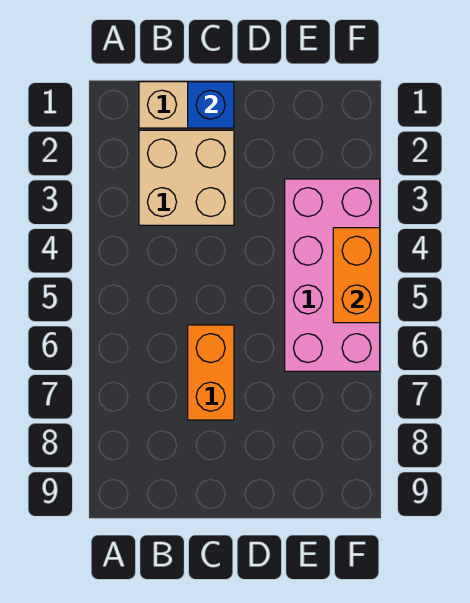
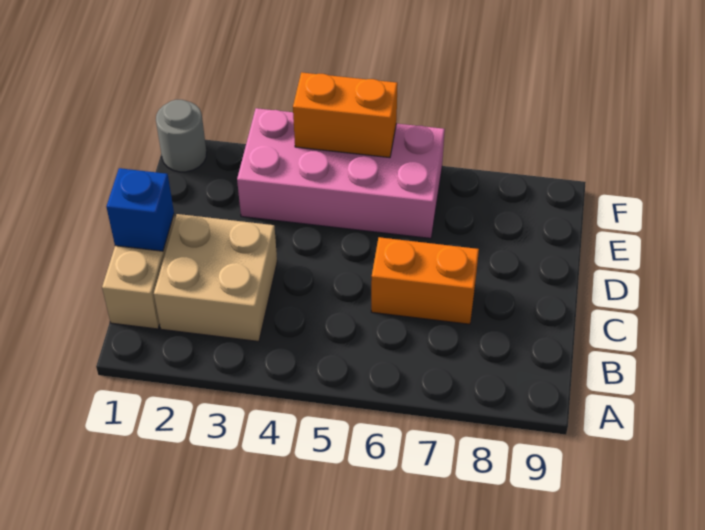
none -> grey 1x1 round brick [156,100,207,172]

